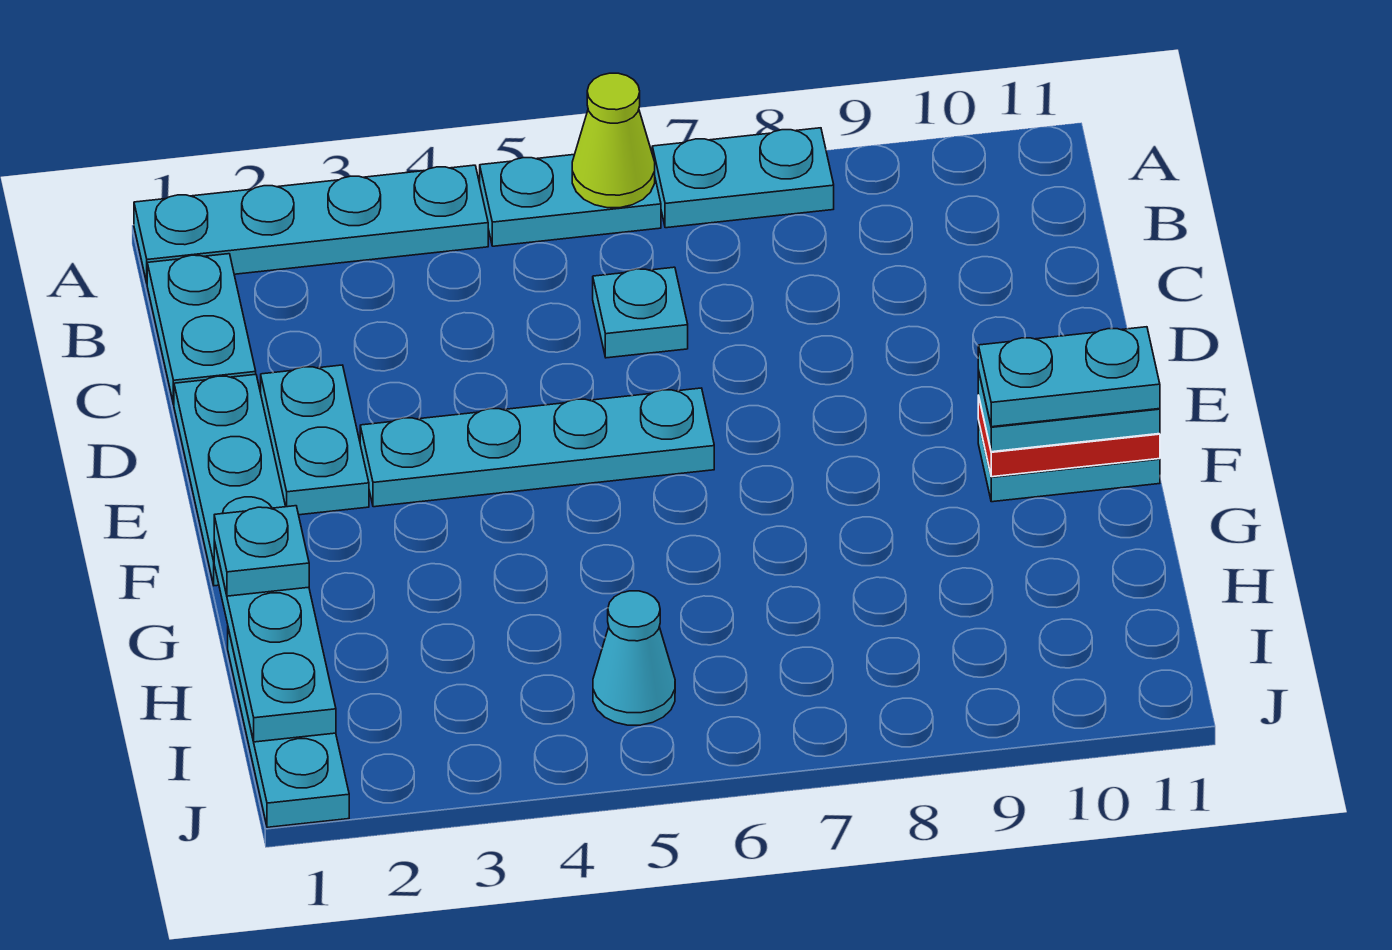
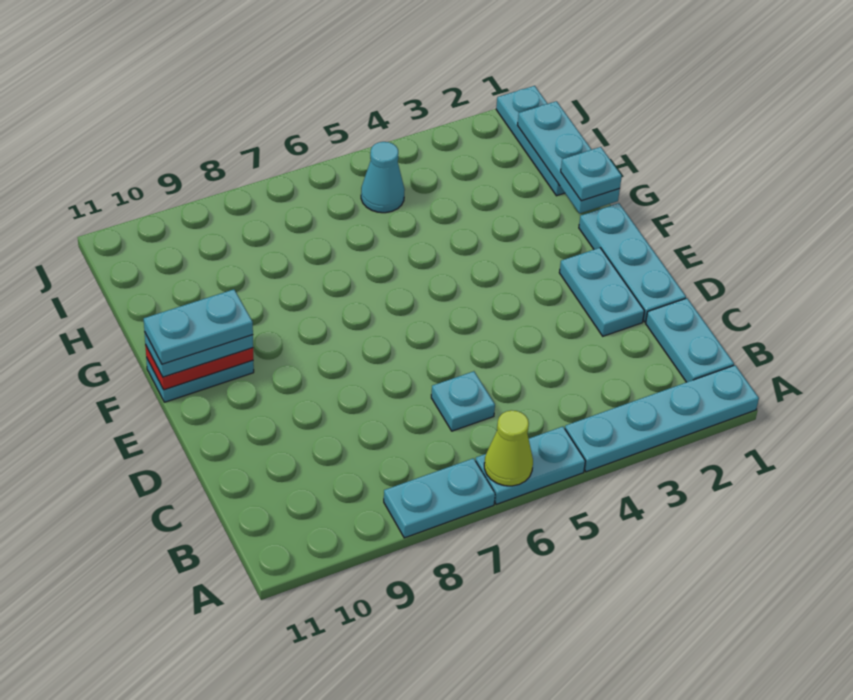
cyan 1x4 plate [360,388,714,507] -> none

